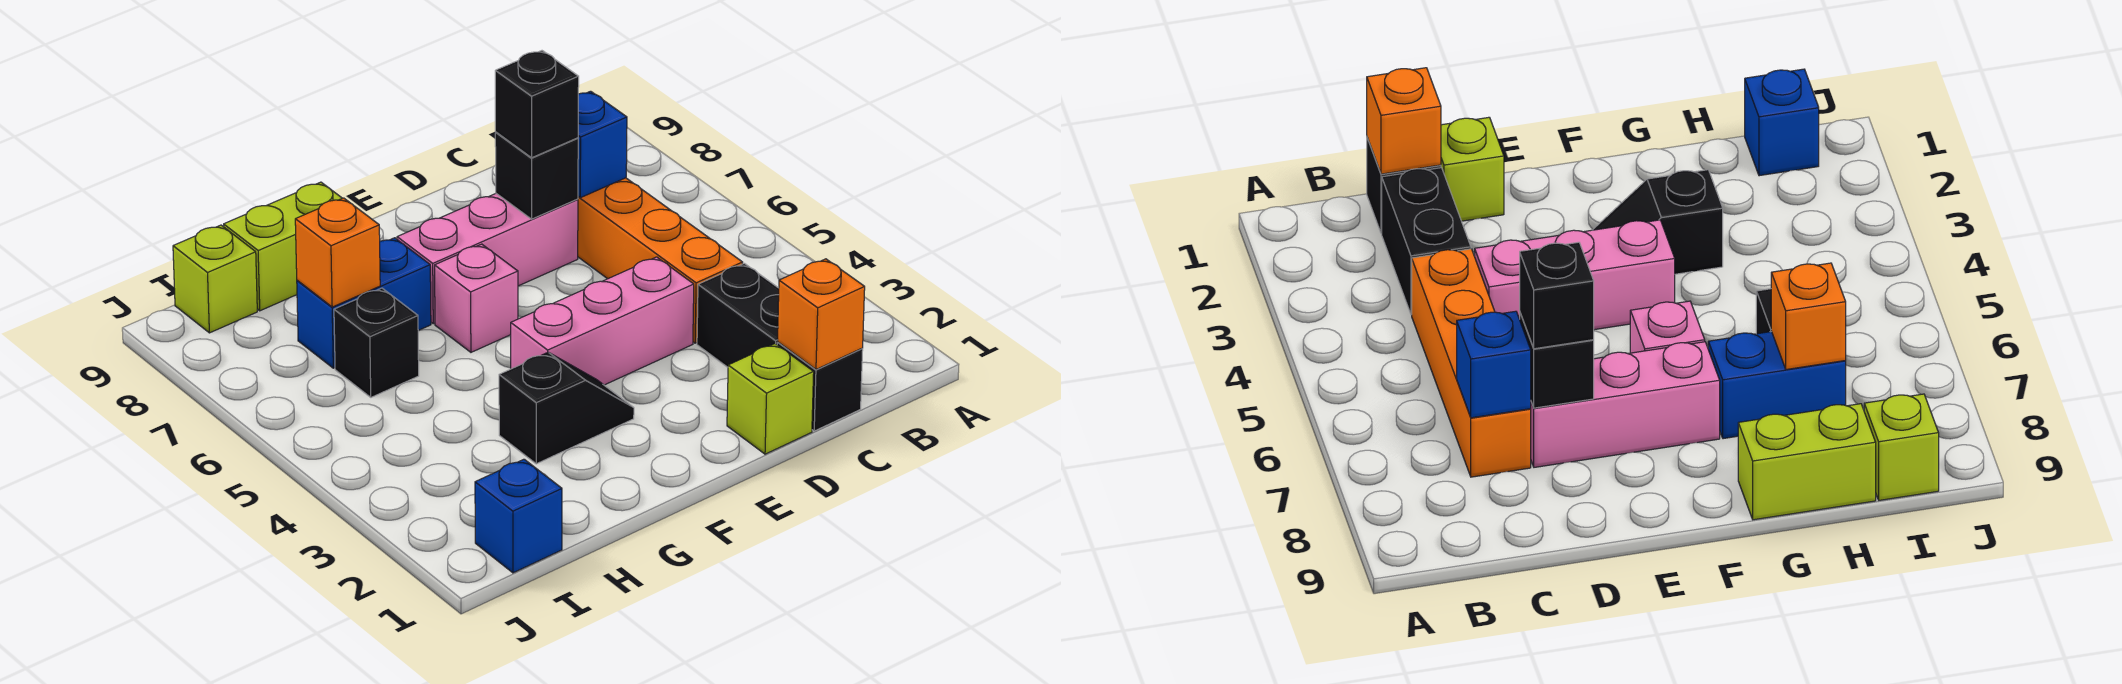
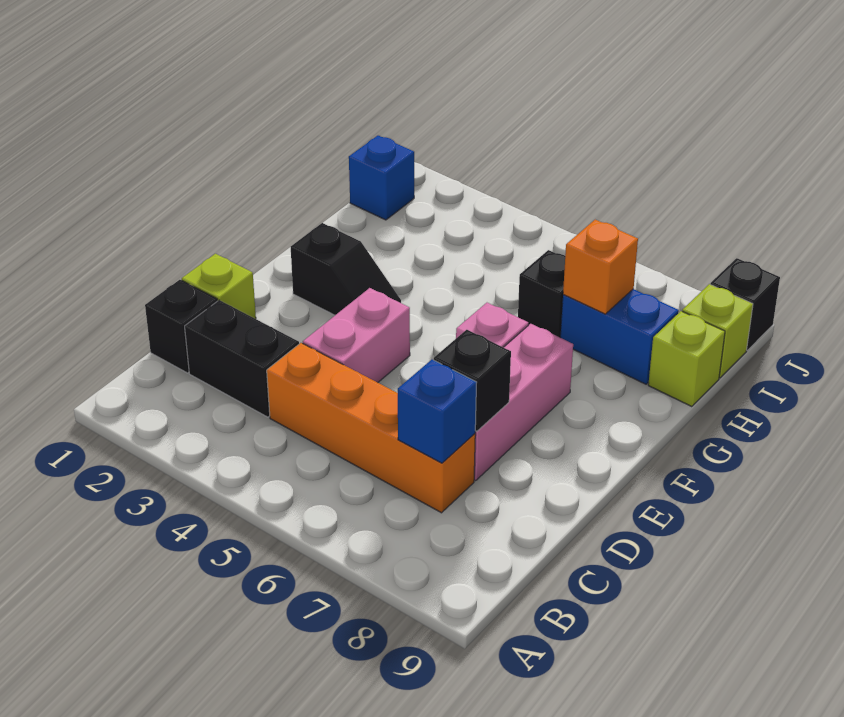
orange 1x1 brick [778,259,865,369] -> none
pink 1x3 brick [511,257,694,385] -> pink 1x2 brick [303,288,410,383]
black 1x1 brick [495,51,579,158] -> black 1x1 brick moved to [710,258,780,350]
black 1x2 slope [499,352,634,464] -> black 1x2 slope turned to [291,223,401,315]
blue 1x2 brick [297,238,431,368] -> blue 1x2 brick turned to [560,289,679,384]
lime 1x2 brick [224,182,342,311] -> lime 1x1 brick [648,311,725,407]

